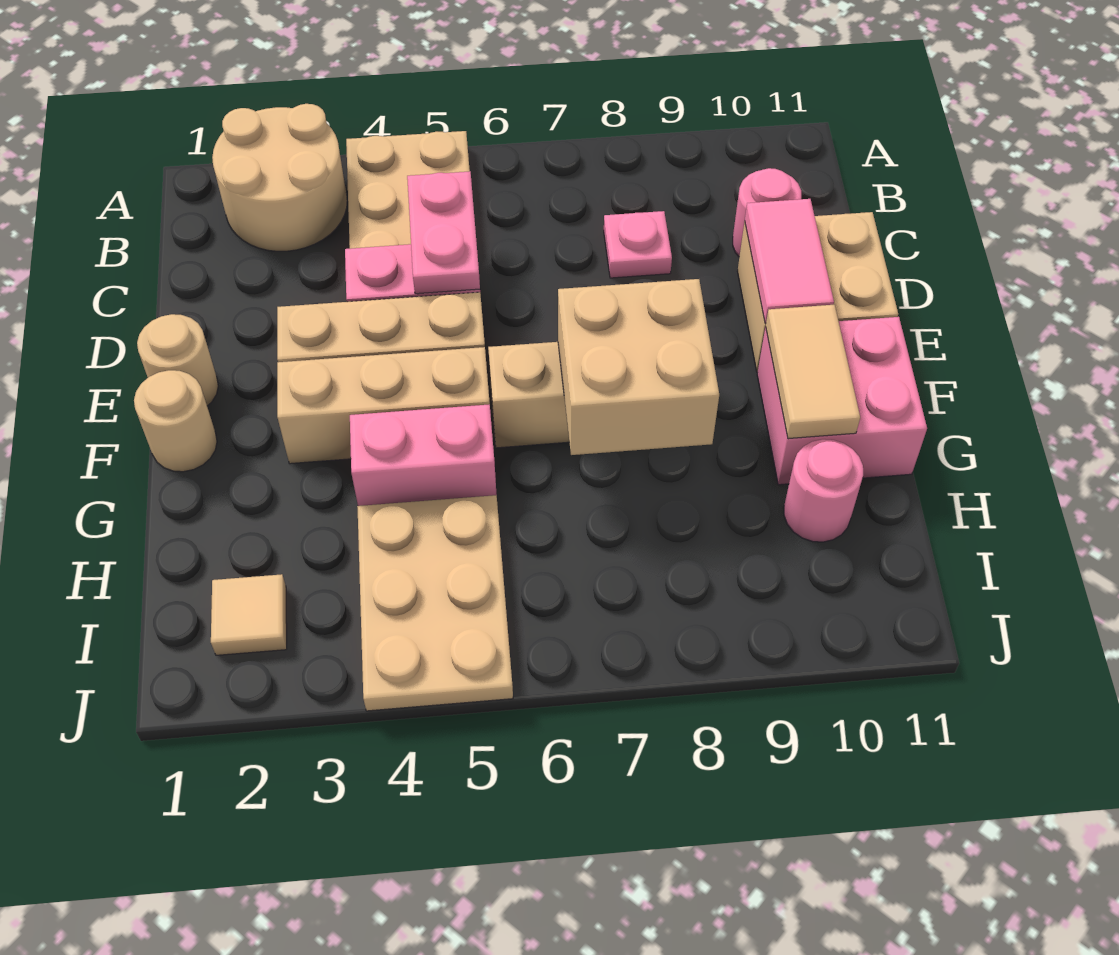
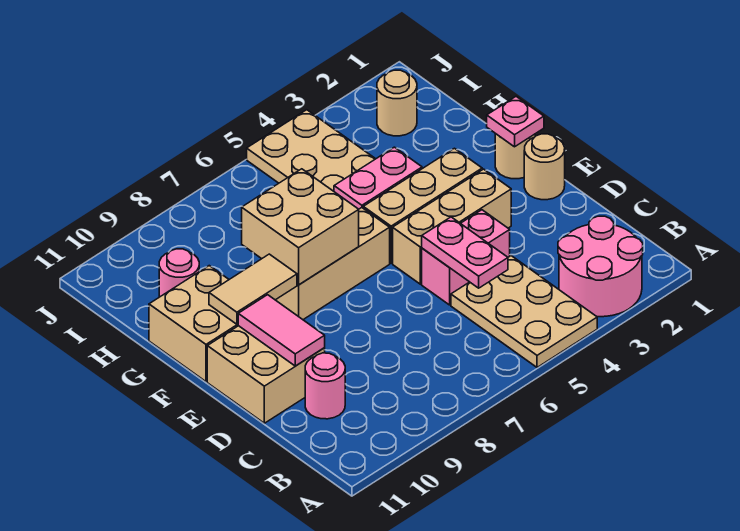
tan 2x2 round brick [212,104,347,251] -> pink 2x2 round brick [558,216,643,317]
pink 1x1 plate [604,211,672,278] -> pink 1x1 plate moved to [487,97,544,147]
pink 2x2 brick [757,317,927,485] -> tan 2x2 brick [149,266,238,381]
tan 1x2 tile [766,305,860,439] -> tan 1x2 tile turned to [209,254,297,324]
tan 1x1 tile [211,574,287,655] -> tan 1x1 round brick [377,70,417,136]

